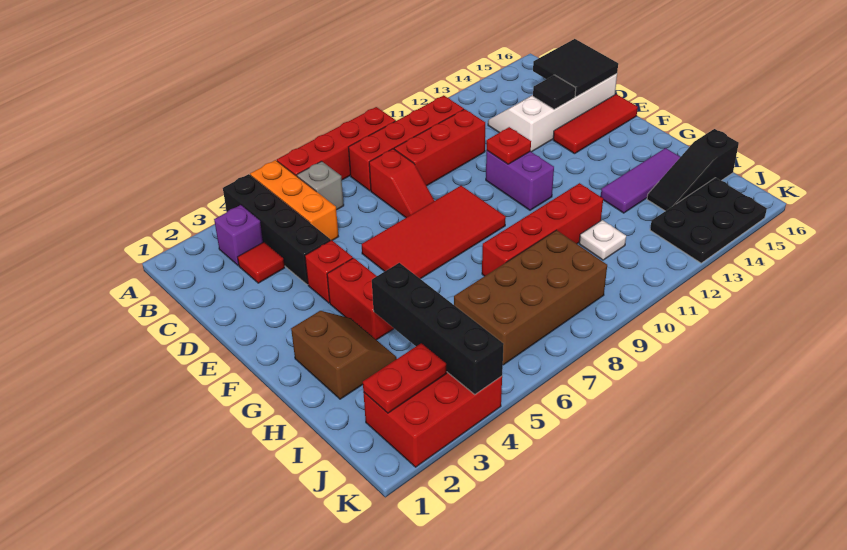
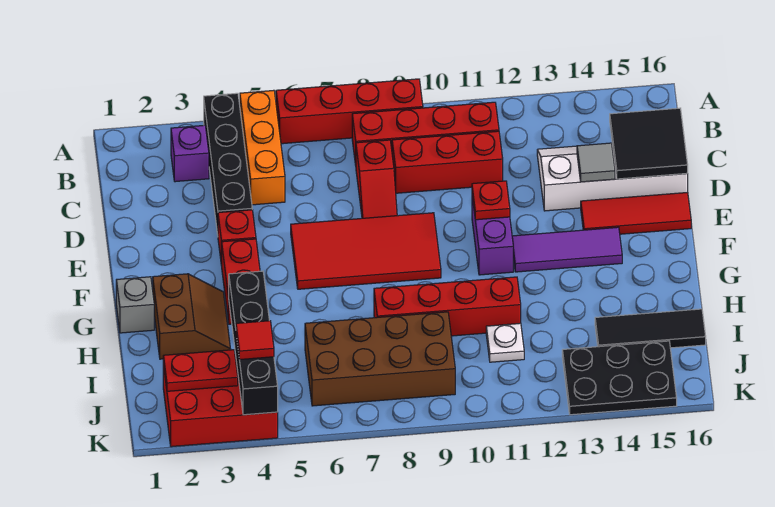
grey 1x1 brick [297,161,344,210] -> grey 1x1 brick moved to [116,277,154,333]
red 1x1 tile [238,242,285,283] -> red 1x1 tile moved to [236,321,274,360]
black 1x1 tile [533,75,576,109] -> grey 1x1 tile [577,143,615,182]
purple 1x3 tile [601,148,680,213] -> purple 1x3 tile moved to [512,227,622,272]
black 1x3 slope [647,129,739,211] -> black 1x3 tile [595,309,706,348]

